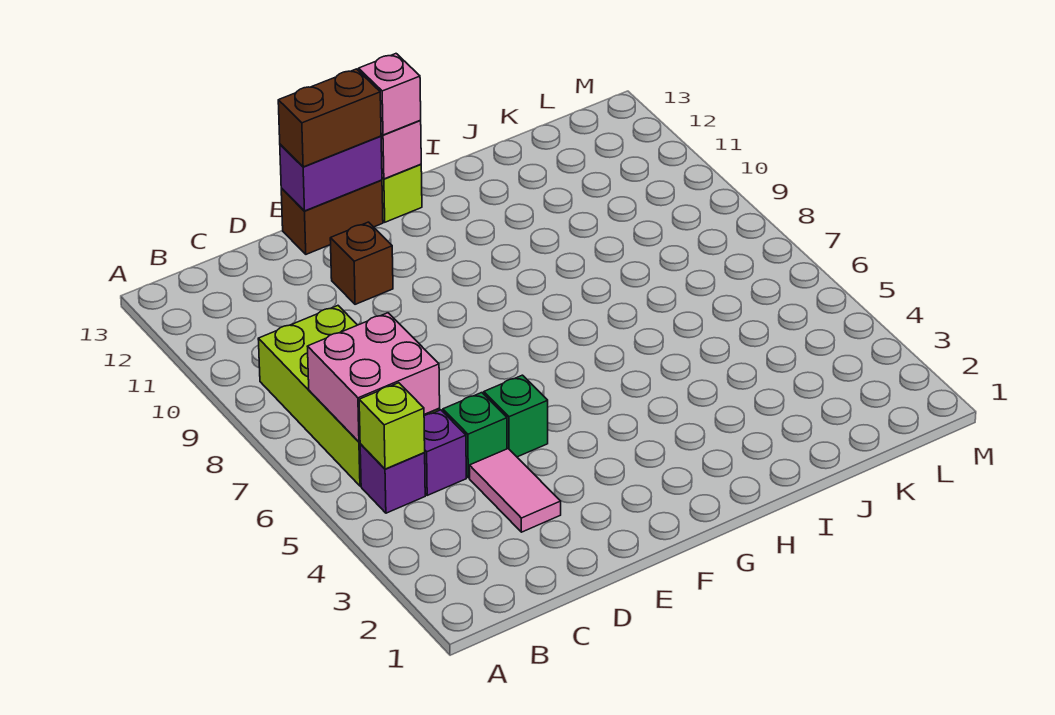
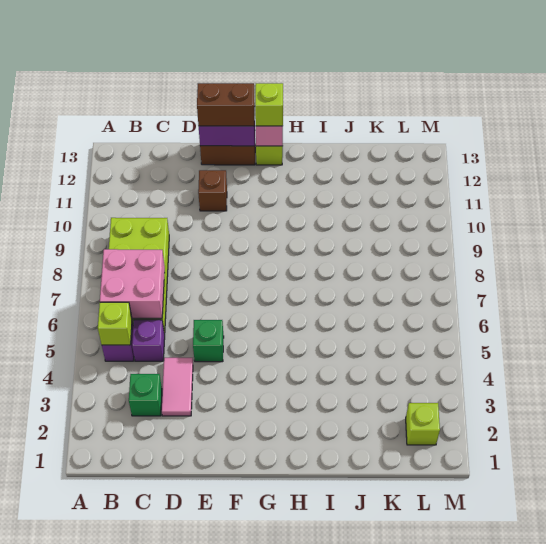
green 1x1 brick [443,393,507,478] -> green 1x1 brick moved to [129,374,162,416]
pink 1x1 brick [359,54,421,135] -> lime 1x1 brick [255,83,283,126]
none -> lime 1x1 brick [406,403,440,445]

